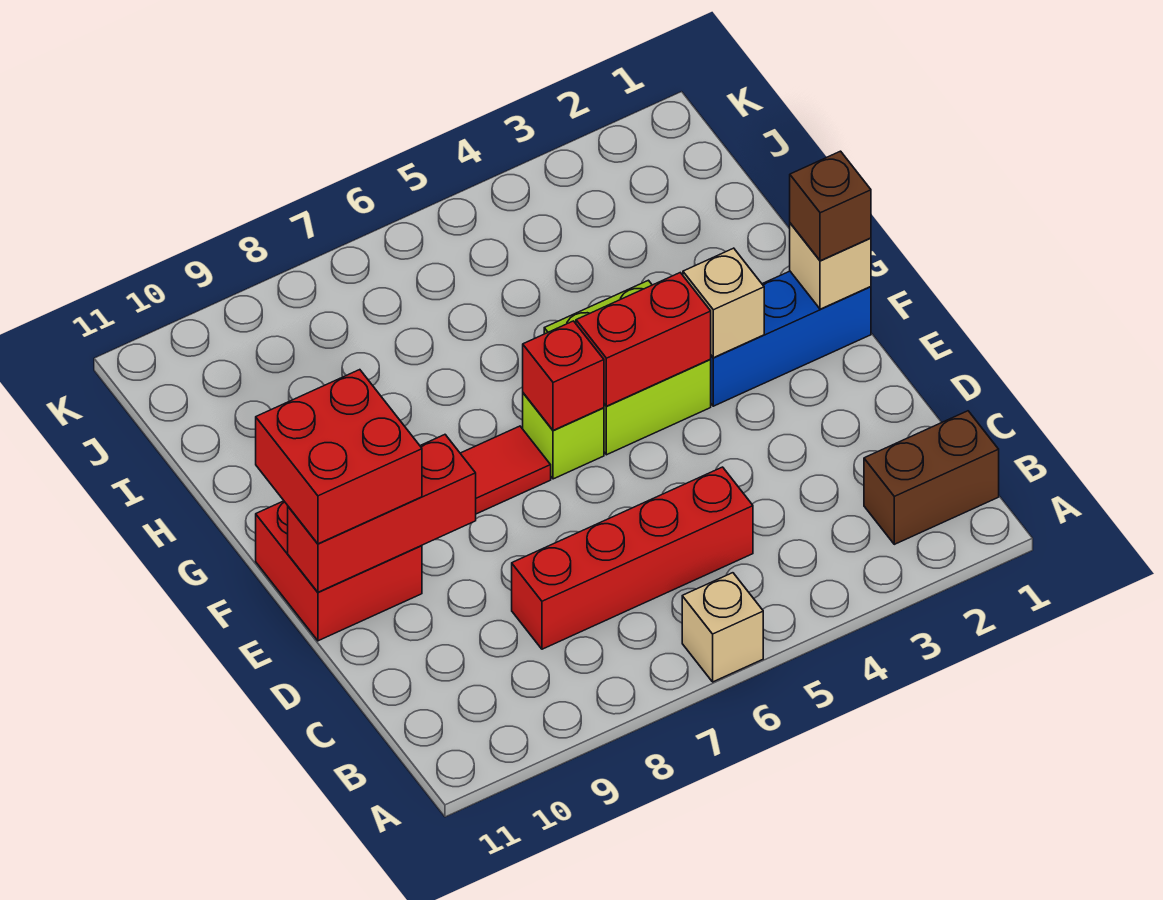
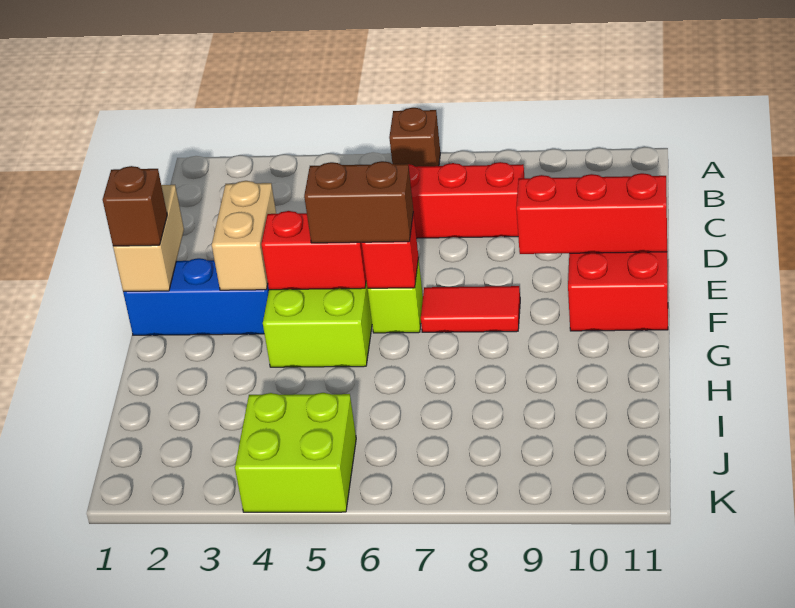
tan 1x1 brick [682,573,763,682] -> brown 1x1 brick [389,108,440,167]
brown 1x2 brick [864,411,999,544] -> brown 1x2 brick moved to [304,161,413,243]
red 2x2 brick [256,370,422,544] -> none
tan 1x1 brick [790,223,871,309] -> tan 1x2 brick [113,185,184,292]
tan 1x1 brick [683,248,764,358] -> tan 1x2 brick [212,181,276,290]
none -> lime 2x2 brick [235,393,356,512]

